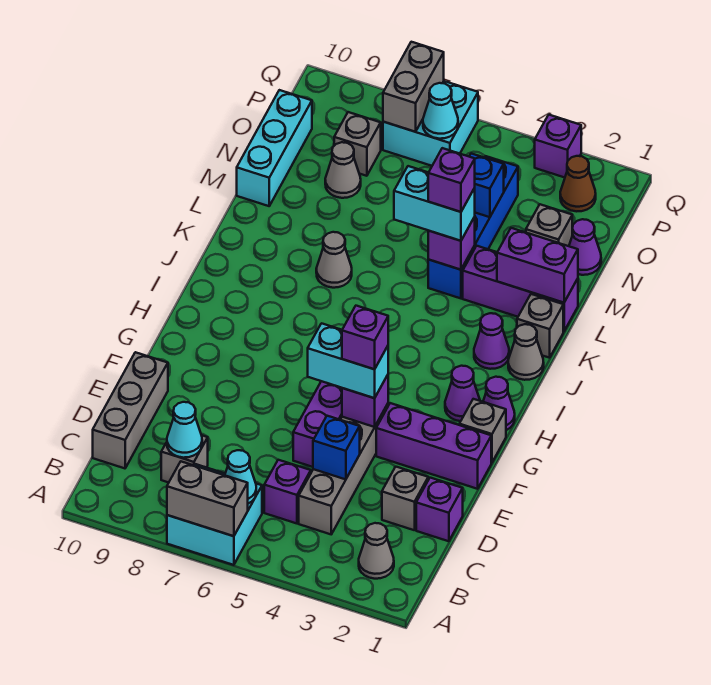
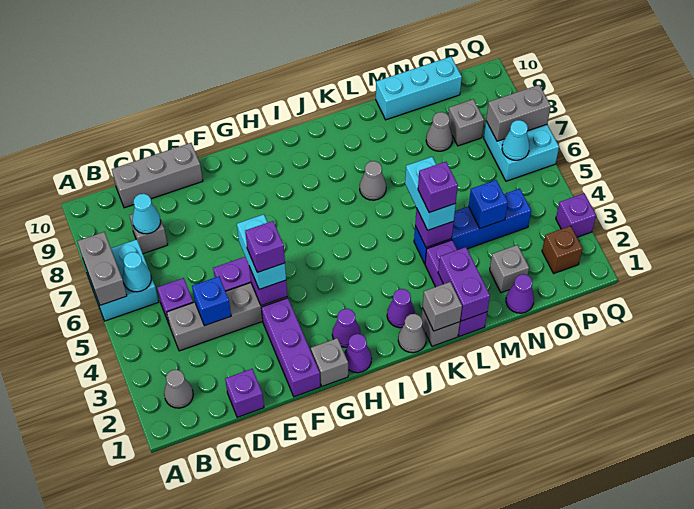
grey 1x1 brick [382,467,428,530] -> grey 1x1 brick moved to [422,282,462,331]
brown 1x1 cone [560,156,596,211] -> brown 1x1 brick [542,226,583,273]

